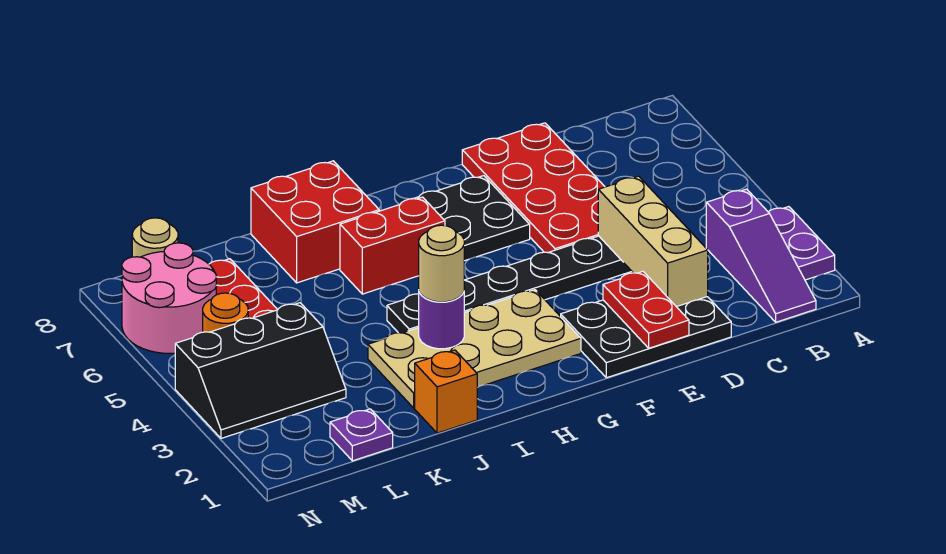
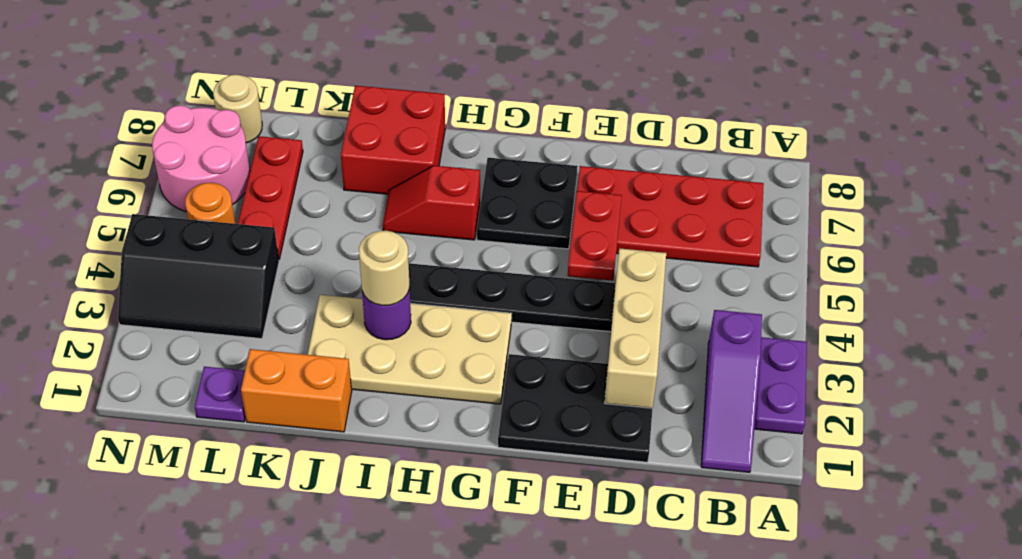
red 2x4 plate [462,123,605,253] -> red 2x4 plate turned to [577,166,764,267]
red 1x2 plate [603,271,689,348] -> red 1x2 plate moved to [568,191,622,281]
red 1x2 brick [340,197,445,294] -> red 1x2 slope [383,166,480,240]
orange 1x1 brick [415,350,477,433] -> orange 1x2 brick [241,349,352,432]

